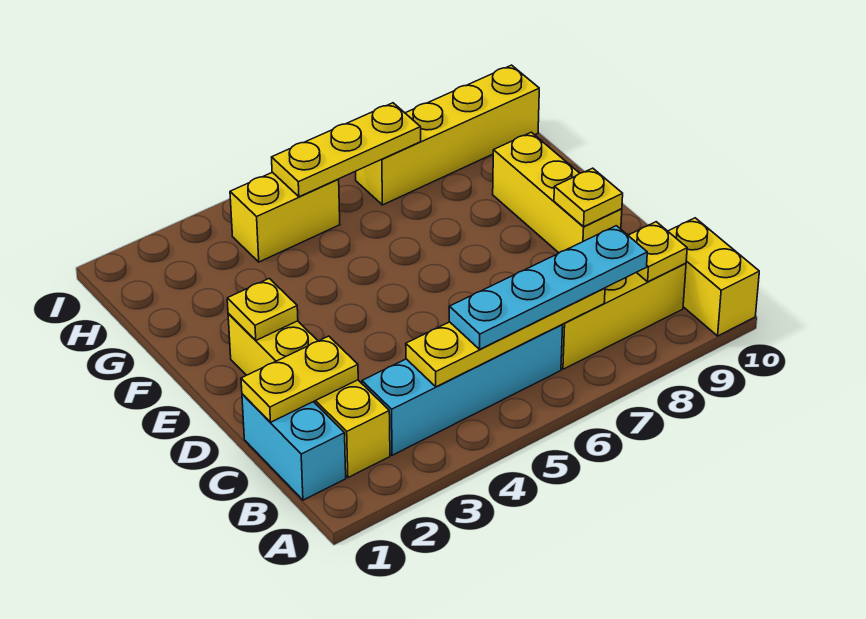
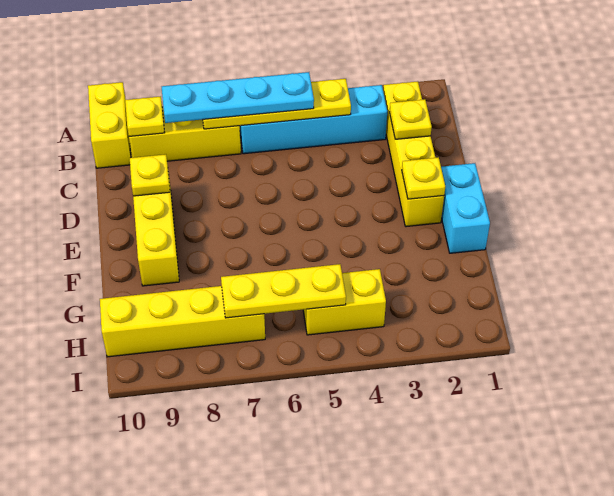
cyan 1x2 brick [242,394,346,500] -> cyan 1x2 brick moved to [441,163,490,253]
yellow 1x2 plate [241,336,358,422] -> yellow 1x1 plate [390,99,432,139]

